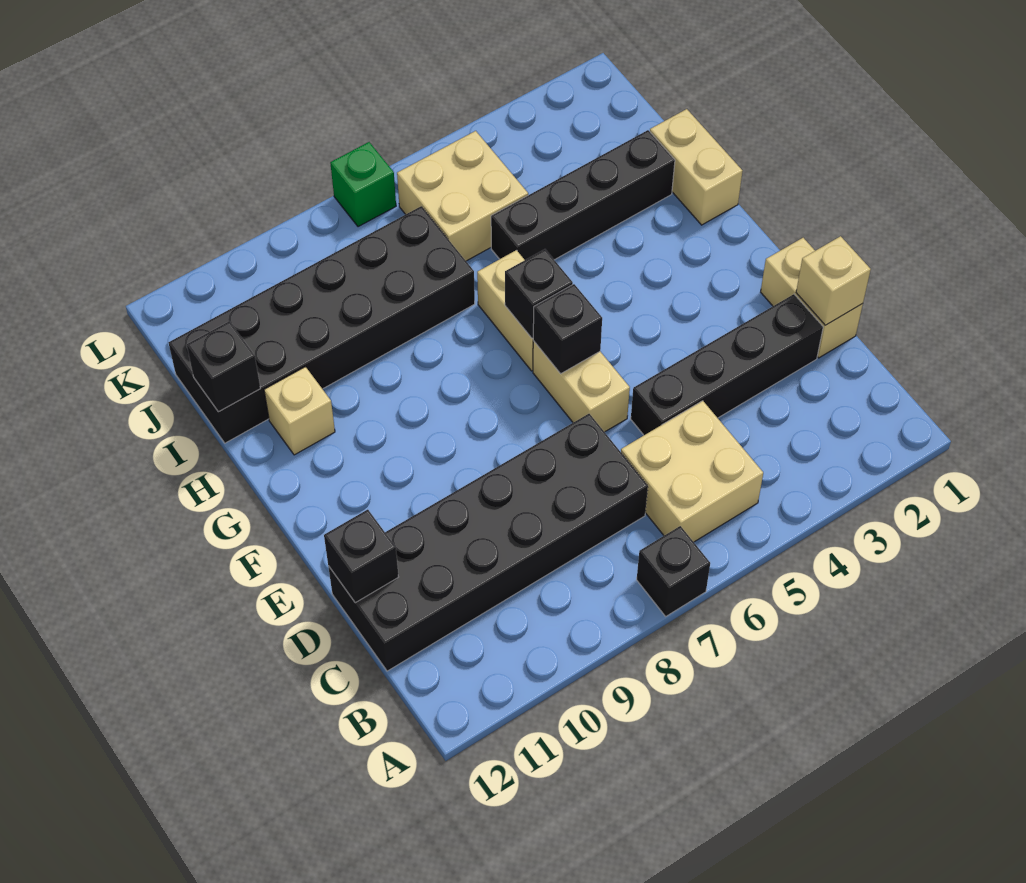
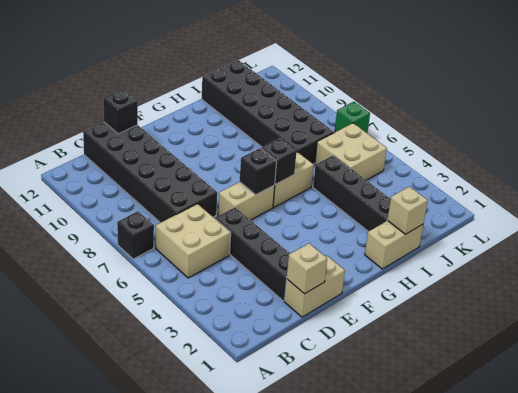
tan 1x1 brick [264,367,335,455] -> tan 1x1 brick moved to [387,186,428,234]
black 1x1 brick [187,321,260,412] -> none

